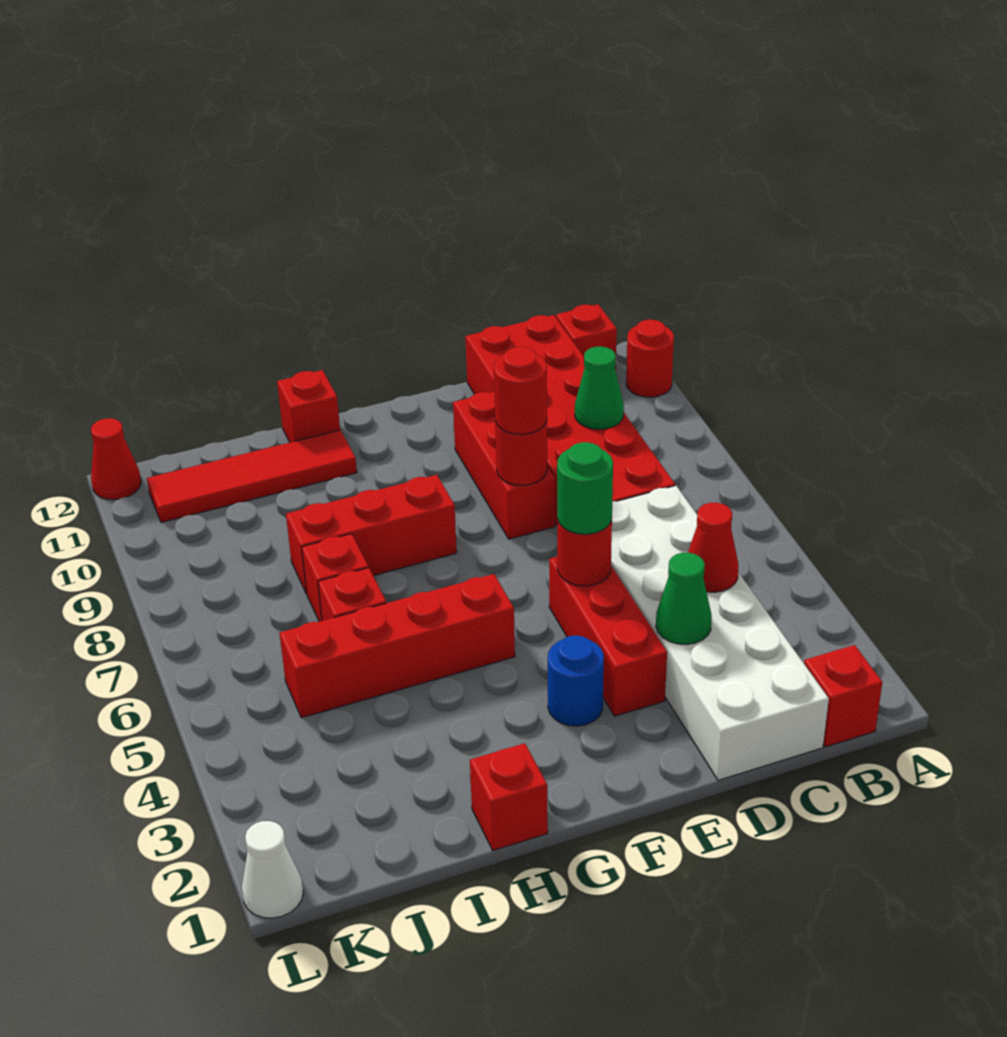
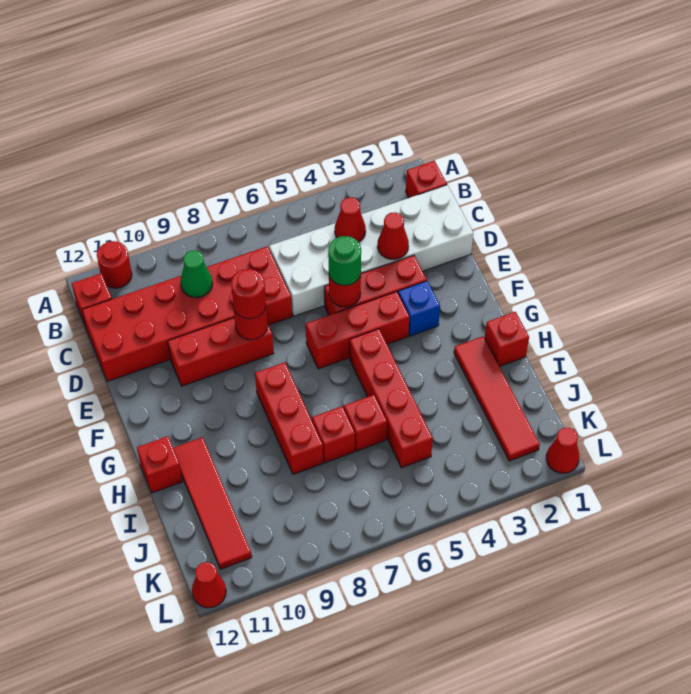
green 1x1 cone [656,553,712,645] -> red 1x1 cone [377,212,409,260]
blue 1x1 round brick [548,636,604,726] -> blue 1x1 brick [398,281,440,336]
none -> red 1x3 brick [306,292,409,369]
none -> red 1x4 tile [454,337,540,461]
white 1x1 cone [242,821,303,918] -> red 1x1 cone [546,428,579,473]

